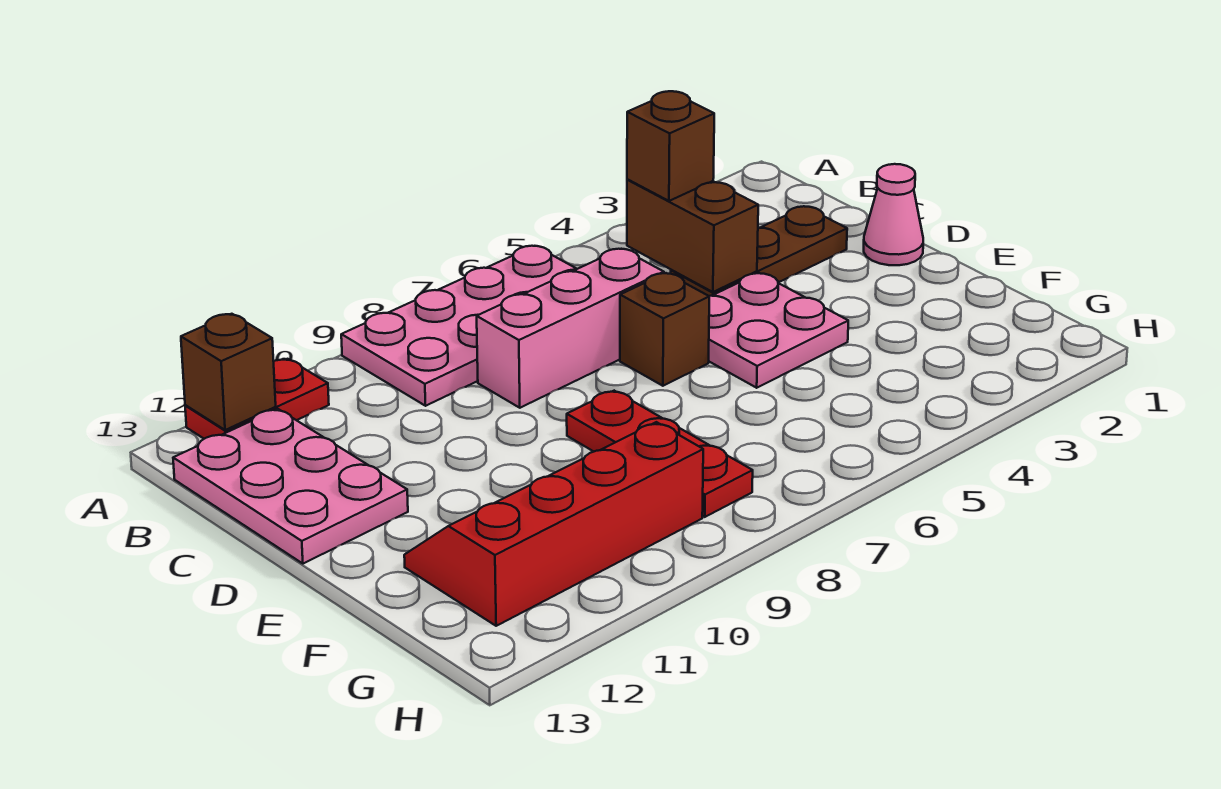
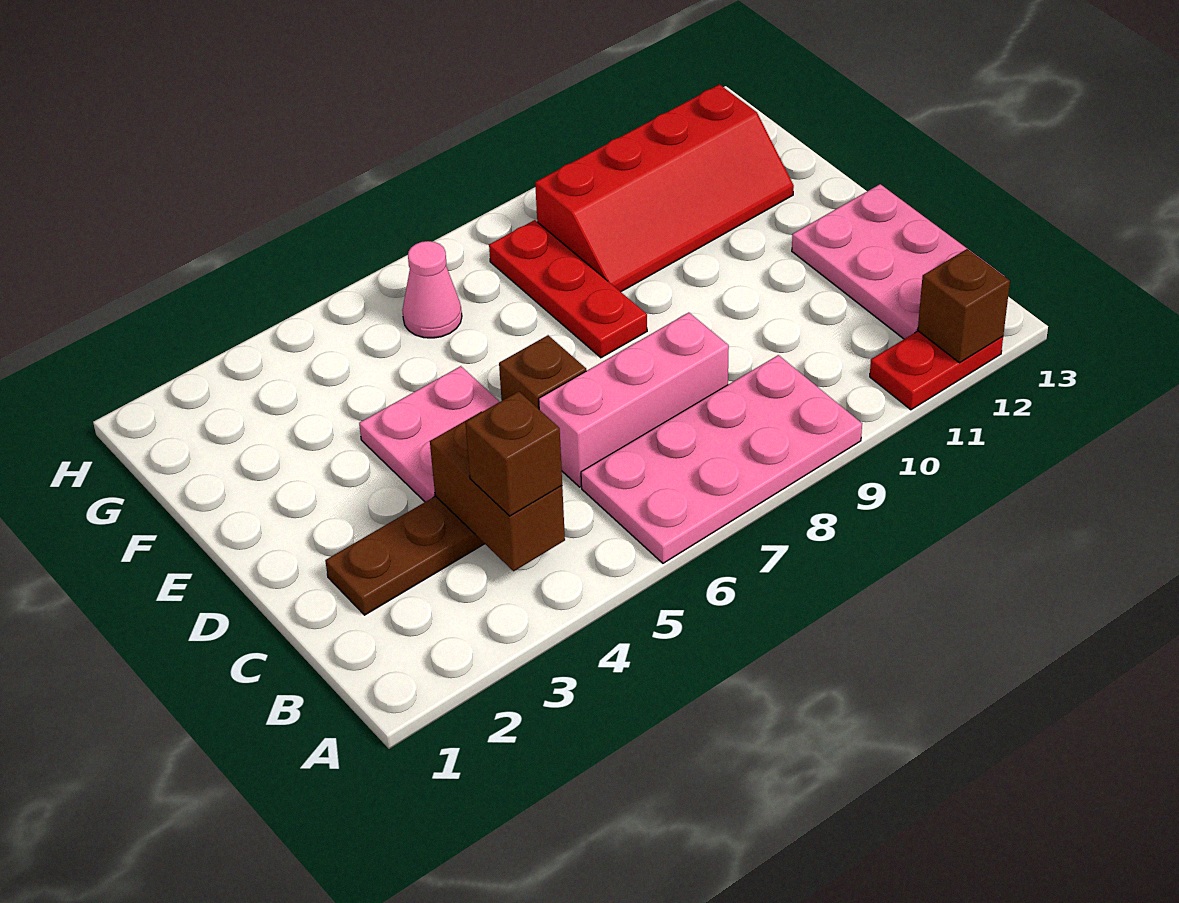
pink 1x1 cone [864,164,923,265] -> pink 1x1 cone moved to [402,241,462,338]

